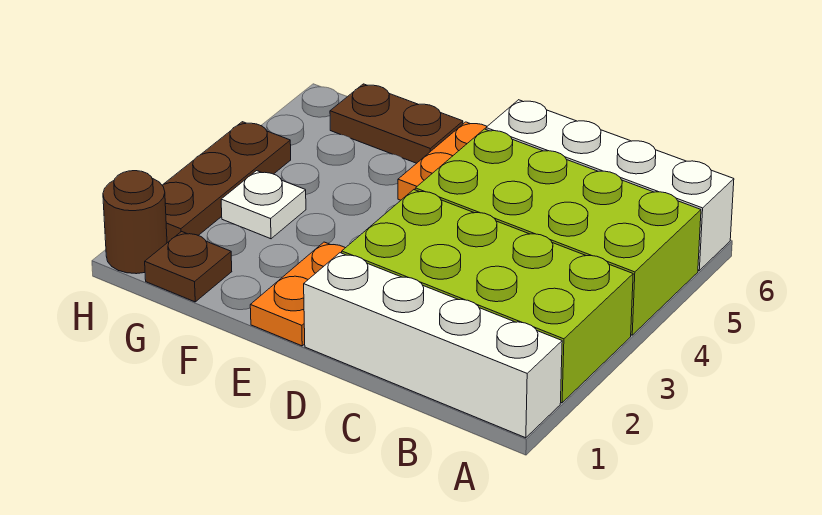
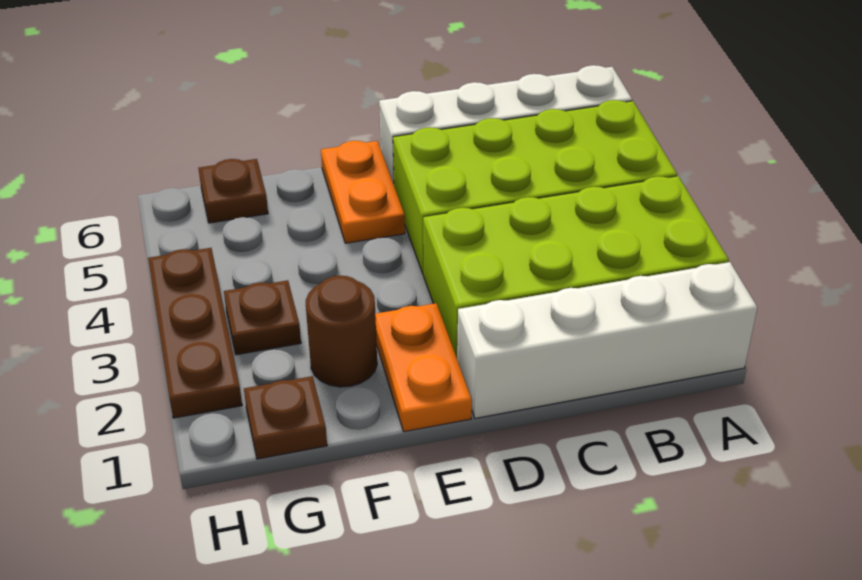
brown 1x2 plate [330,84,463,163] -> brown 1x1 plate [198,159,268,223]
white 1x1 plate [221,171,306,239] -> brown 1x1 plate [224,280,301,355]
brown 1x1 round brick [103,171,167,274] -> brown 1x1 round brick moved to [306,276,377,387]

